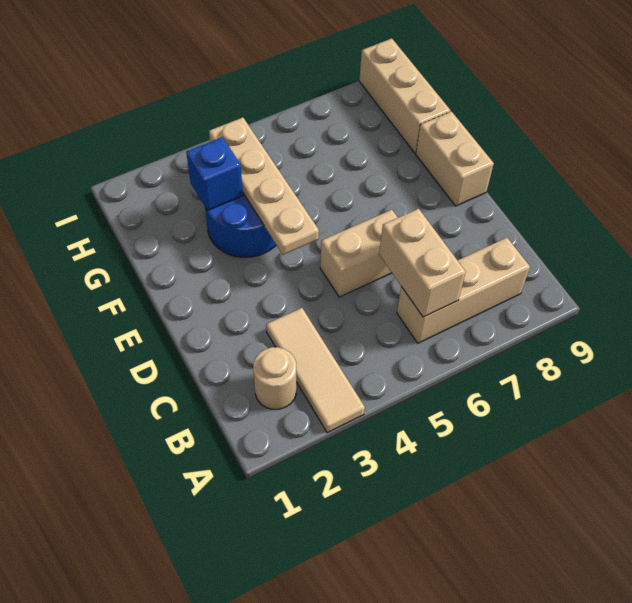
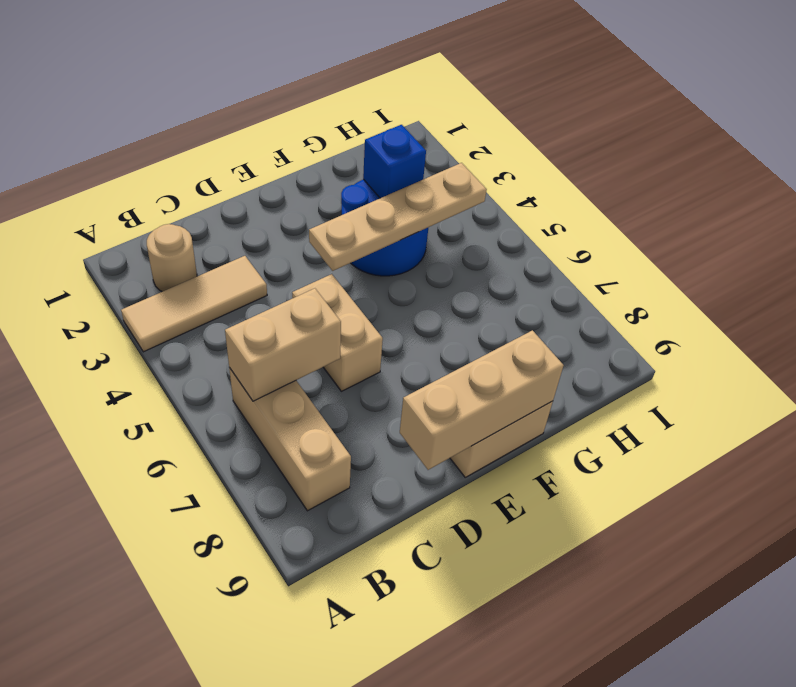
tan 1x3 brick [359,39,450,153] -> tan 1x3 brick moved to [400,330,564,470]

